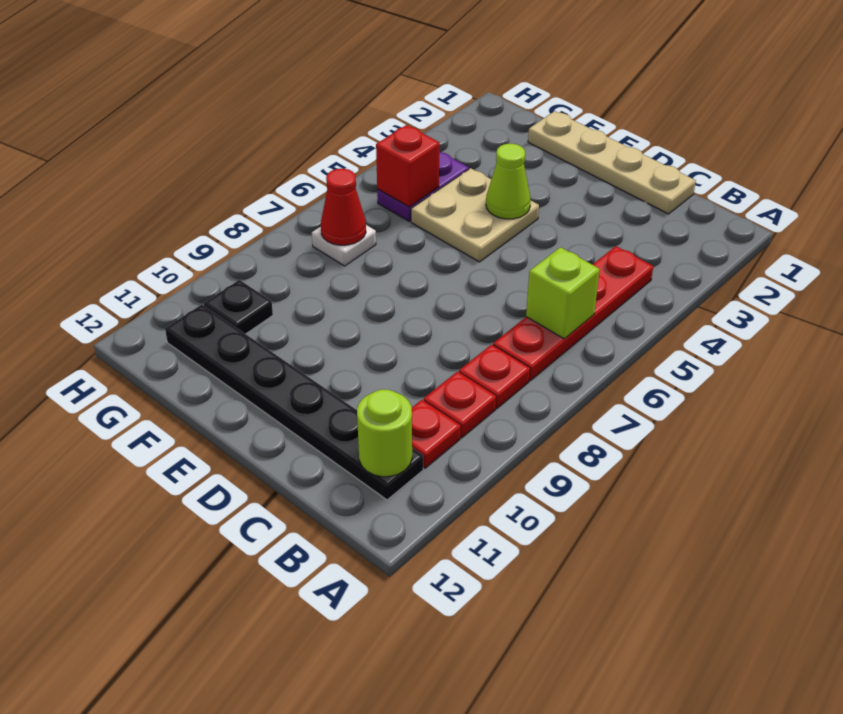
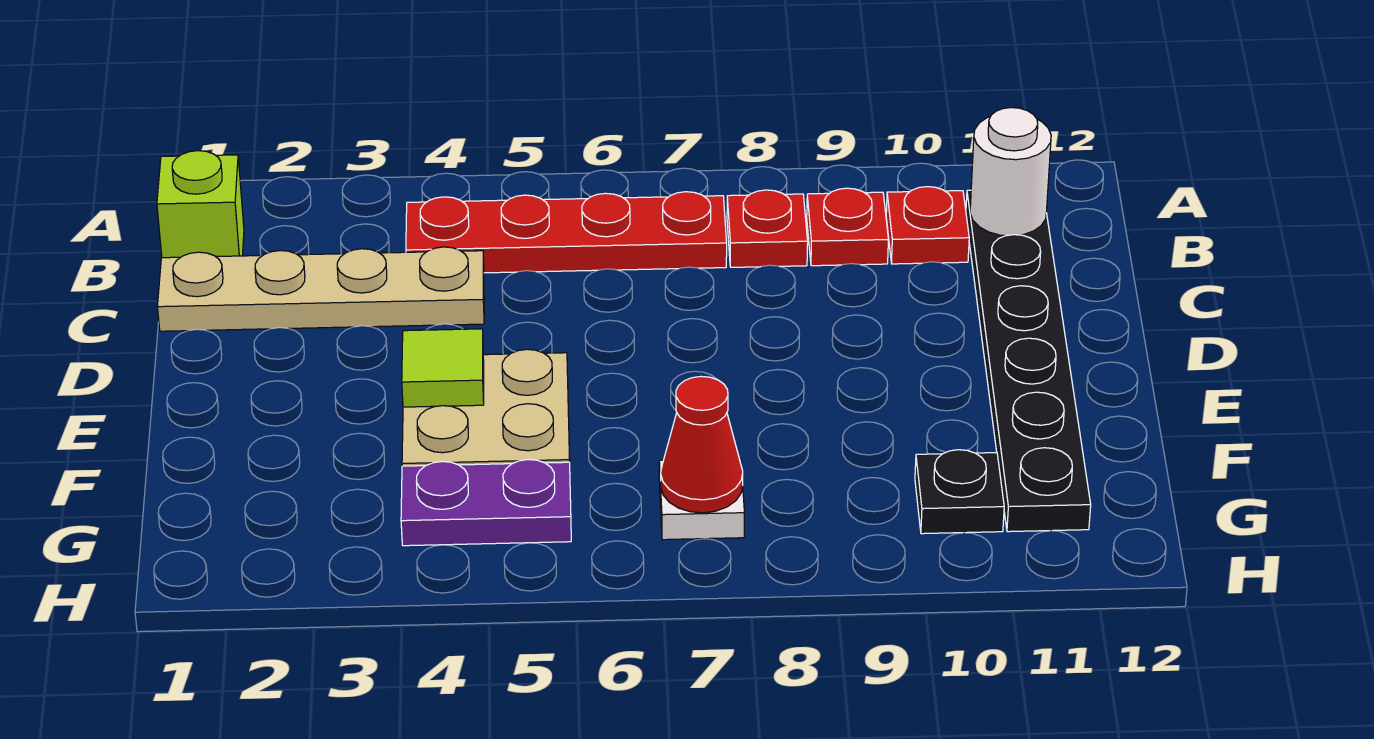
lime 1x1 brick [526,247,600,339] -> lime 1x1 brick moved to [157,151,244,258]
lime 1x1 round brick [357,389,412,477] -> white 1x1 round brick [970,108,1051,236]
tan 1x4 plate [528,111,696,214] -> tan 1x4 plate turned to [157,247,484,331]
lime 1x1 cone [486,144,531,219] -> lime 1x1 tile [402,329,484,407]
red 1x1 brick [376,125,439,207] -> none

